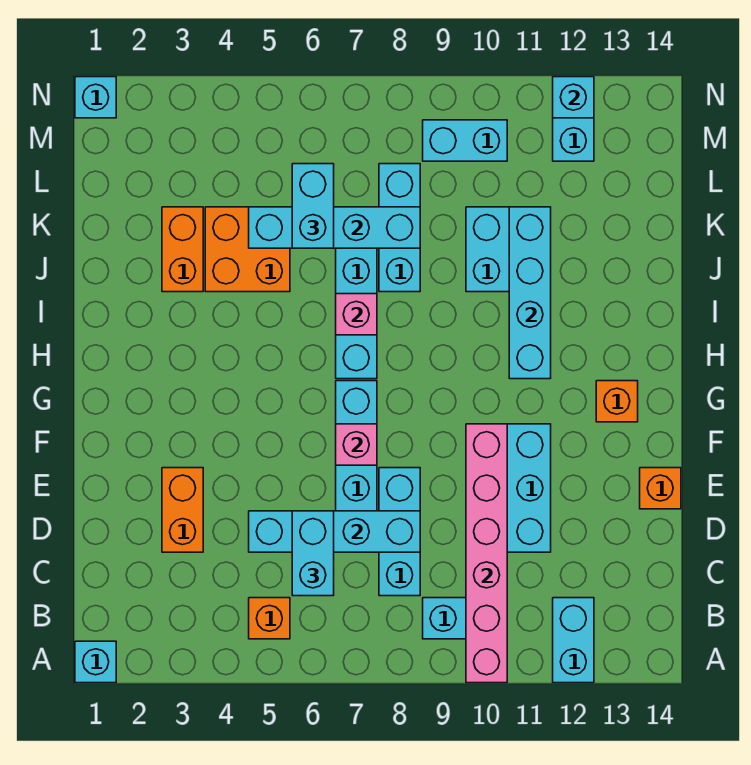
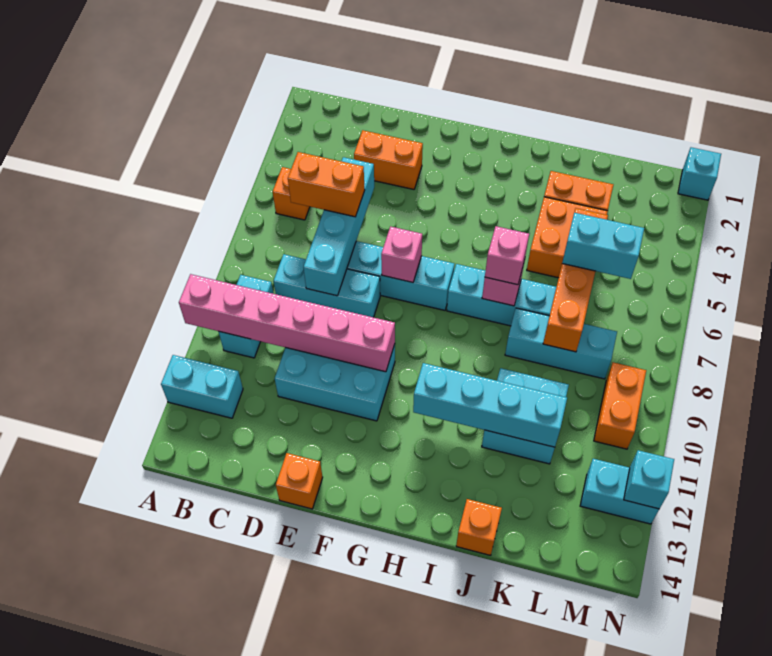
cyan 1x1 brick [75,641,116,683] -> none
cyan 1x2 brick [292,511,334,596] -> orange 1x2 brick [288,152,365,217]
orange 1x1 brick [596,381,638,422] -> orange 1x1 brick moved to [456,499,502,555]
none -> pink 1x1 brick [485,226,529,285]
cyan 1x4 brick [249,207,420,248] -> orange 1x4 brick [543,208,608,352]
cyan 1x2 brick [423,120,507,161] -> orange 1x2 brick [594,362,646,449]

